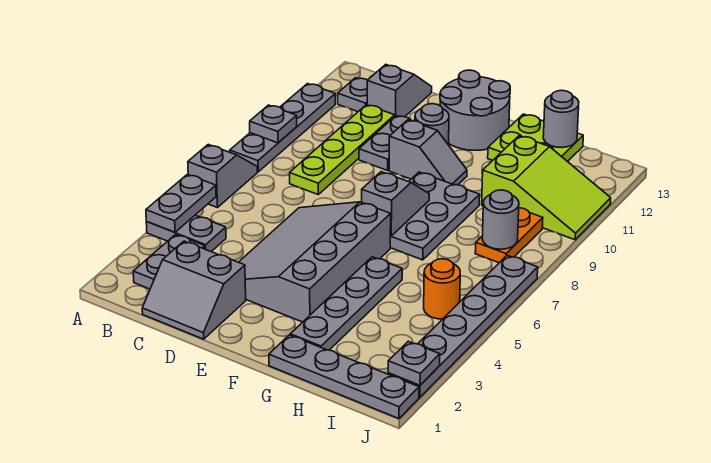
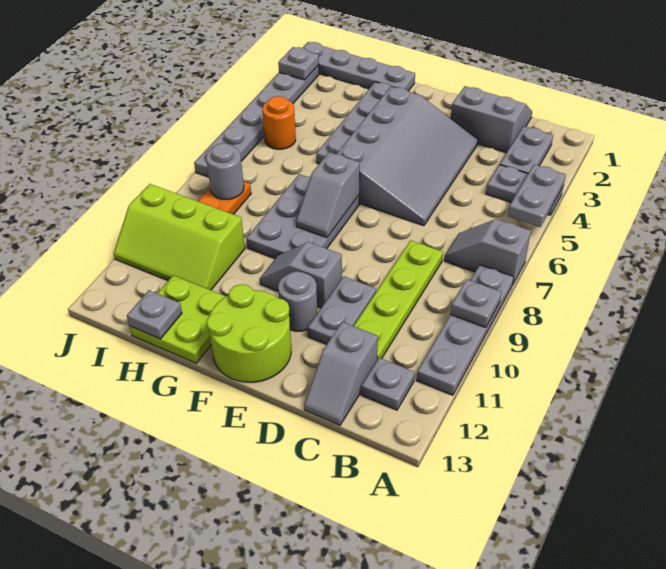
grey 1x2 slope [188,144,257,208] -> grey 1x2 slope turned to [444,219,531,285]
grey 2x2 round brick [440,70,510,150] -> lime 2x2 round brick [207,284,291,382]
lime 2x3 slope [482,136,611,240] -> lime 2x3 slope turned to [114,184,245,290]
grey 1x1 round brick [543,90,579,148] -> grey 1x1 plate [127,290,182,339]

